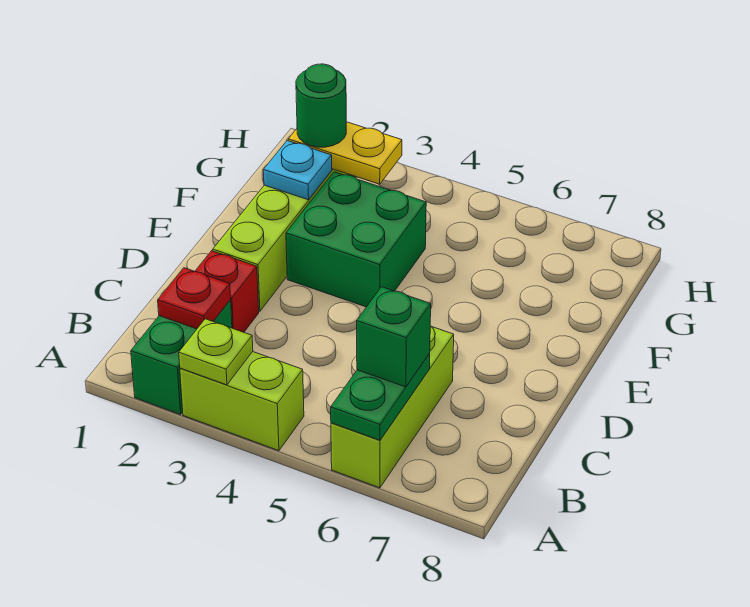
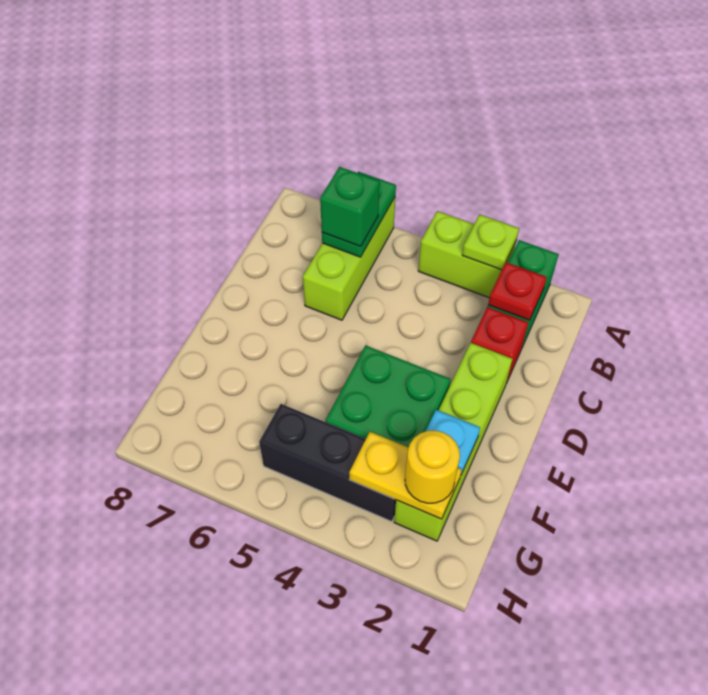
green 1x1 round brick [296,64,346,147] -> yellow 1x1 round brick [405,431,460,503]
none -> black 1x3 brick [259,404,396,522]

